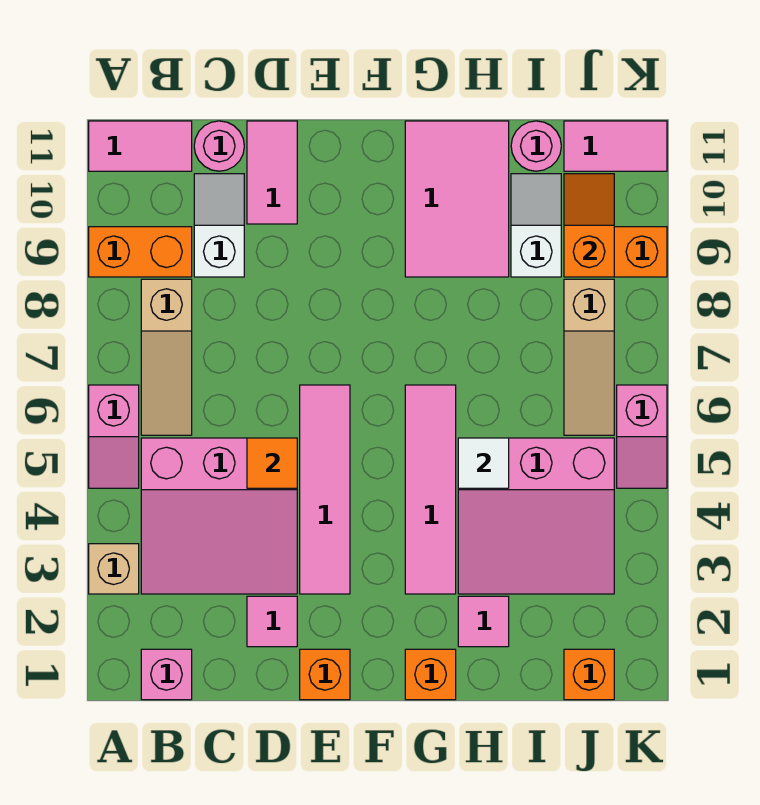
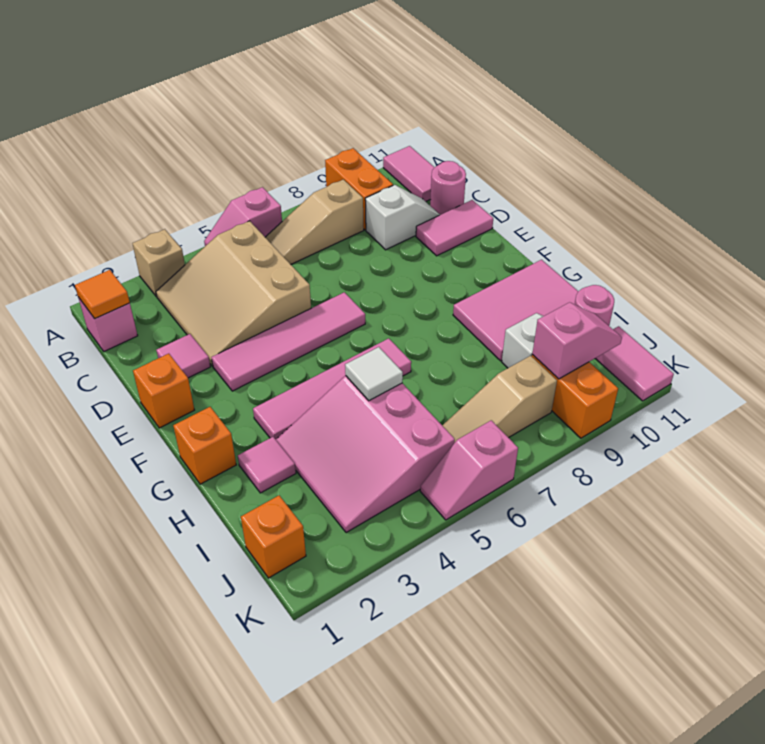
pink 3x3 slope [141,438,297,594] -> tan 3x3 slope [156,221,311,366]
orange 1x1 tile [247,438,297,488] -> orange 1x1 tile moved to [75,270,130,319]
orange 1x2 slope [564,174,614,277] -> pink 1x2 slope [532,302,622,379]

